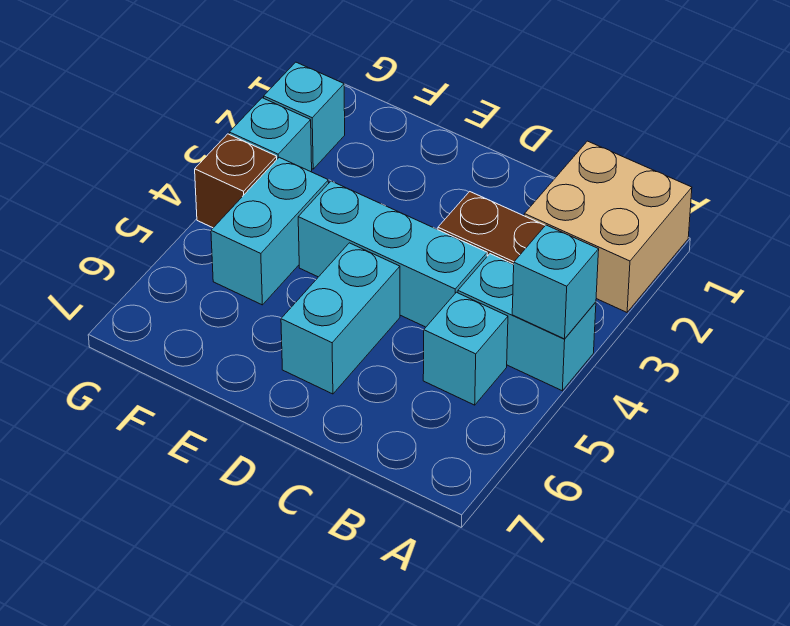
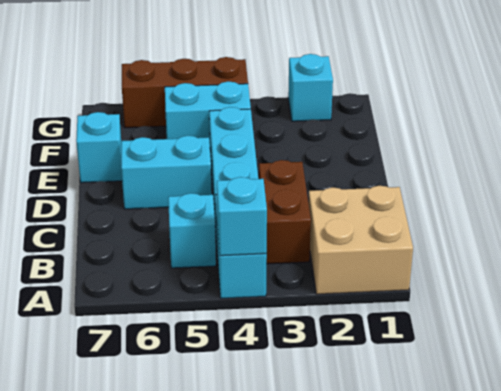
cyan 1x1 brick [229,98,312,172] -> cyan 1x1 brick moved to [76,112,122,183]
brown 1x1 brick [195,134,277,228] -> brown 1x3 brick [122,57,248,128]

